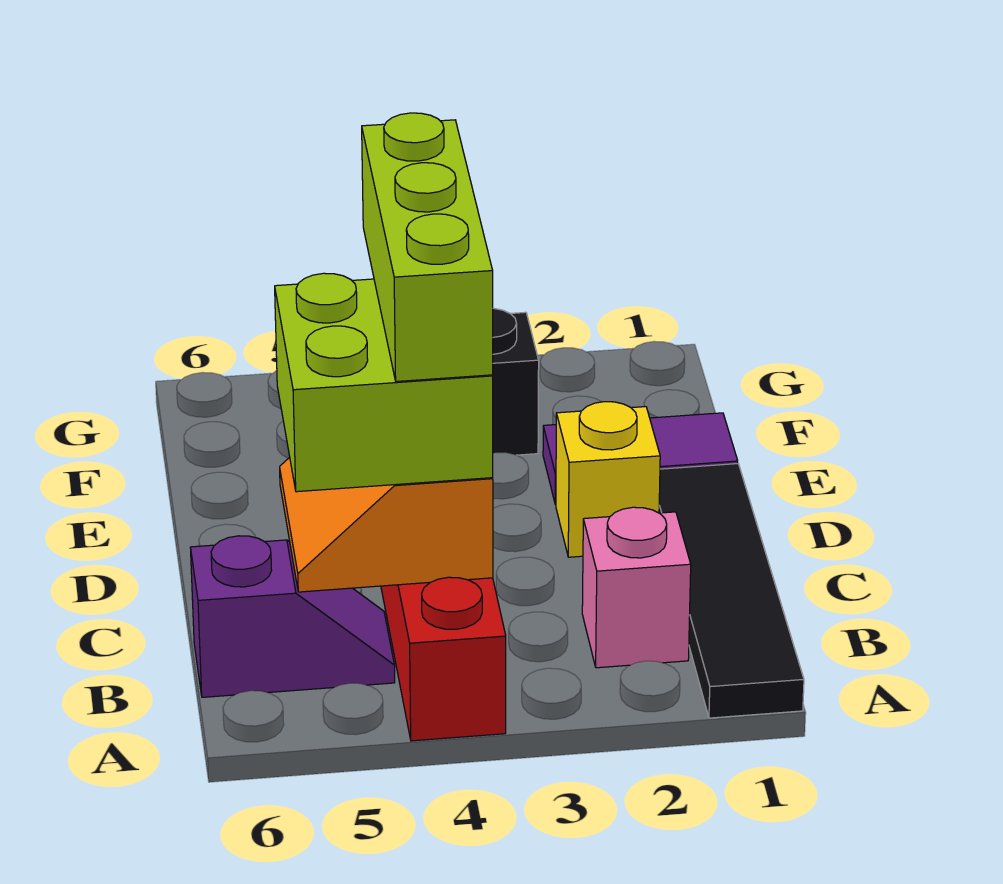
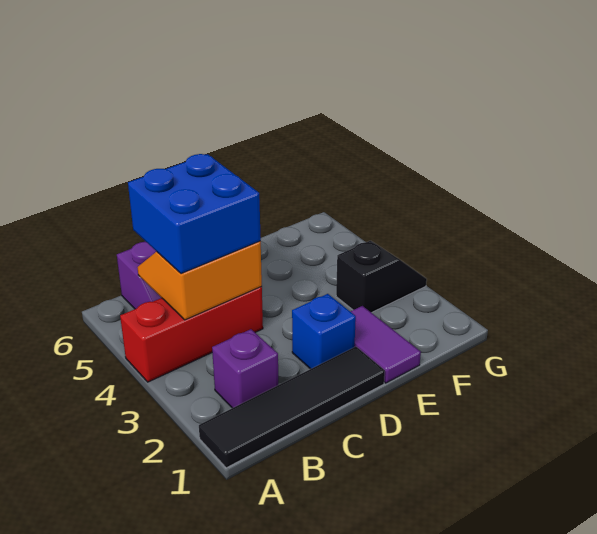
pink 1x1 brick [582,507,691,668] -> purple 1x1 brick [212,329,278,408]
lime 2x2 brick [275,273,493,492] -> blue 2x2 brick [128,154,261,274]
lime 1x3 brick [362,113,493,382] -> none
yellow 1x1 brick [556,402,660,557] -> blue 1x1 brick [292,294,356,369]

